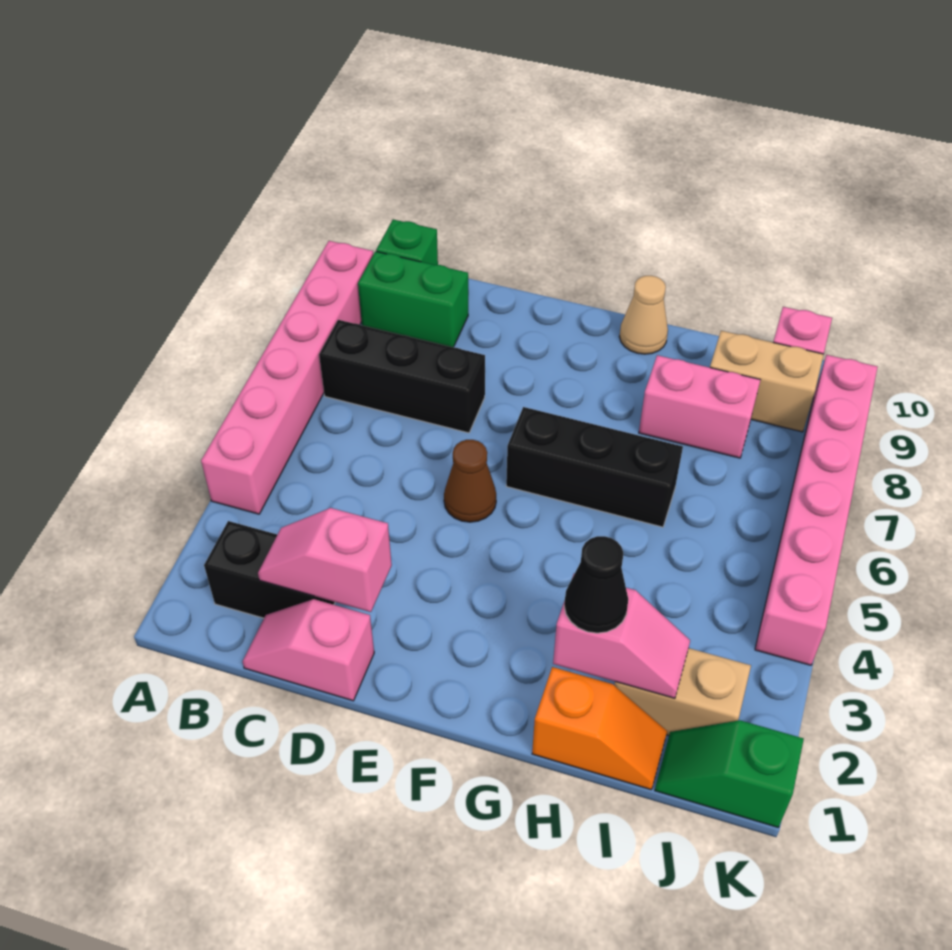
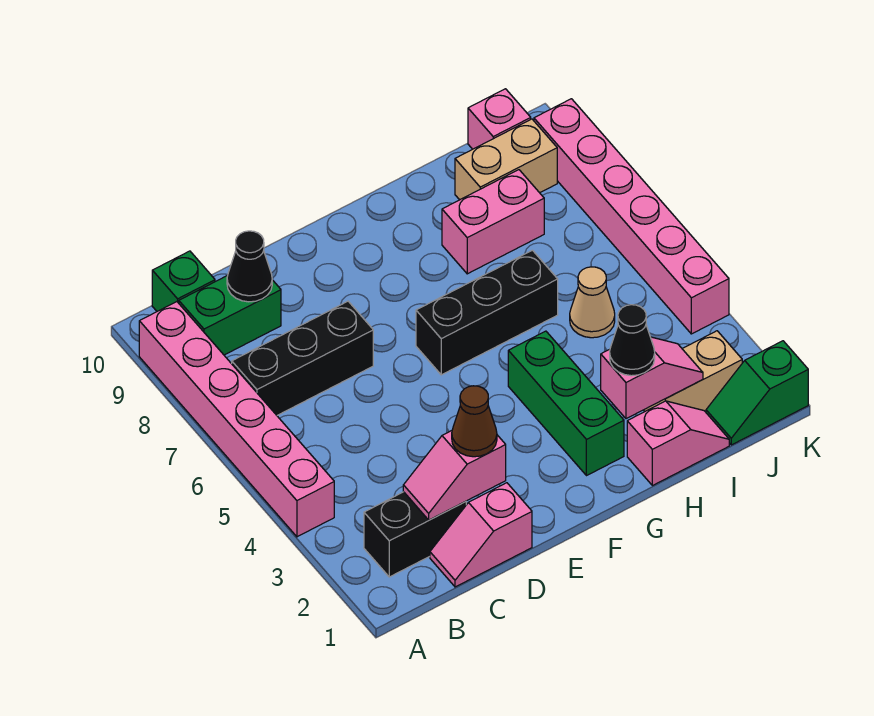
none -> black 1x1 cone [227,231,272,302]
brown 1x1 cone [444,440,496,522] -> brown 1x1 cone moved to [452,386,497,457]
none -> green 1x3 brick [508,331,624,476]
tan 1x1 cone [619,276,668,354] -> tan 1x1 cone moved to [570,267,615,338]
orange 1x2 slope [532,667,667,789] -> pink 1x2 slope [627,401,729,486]

